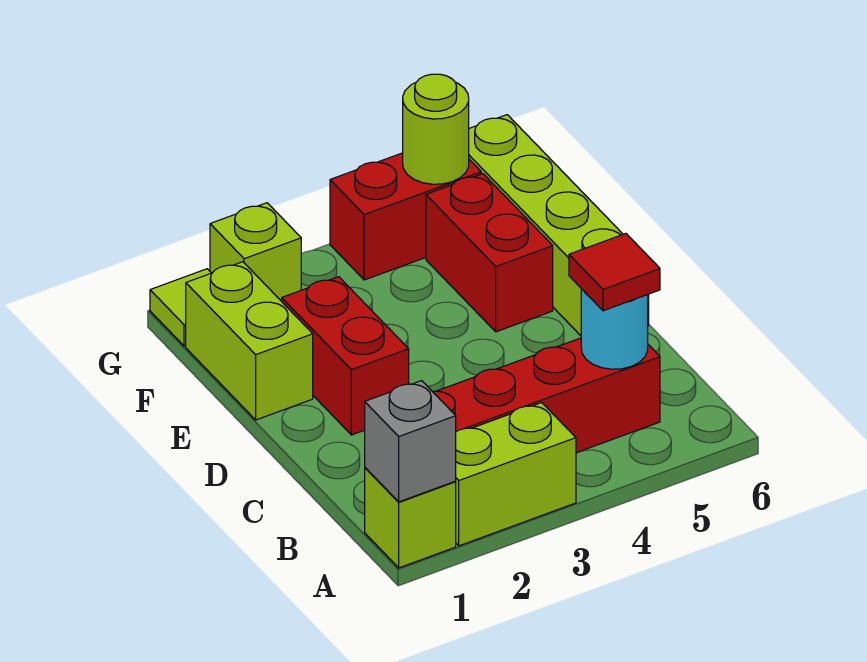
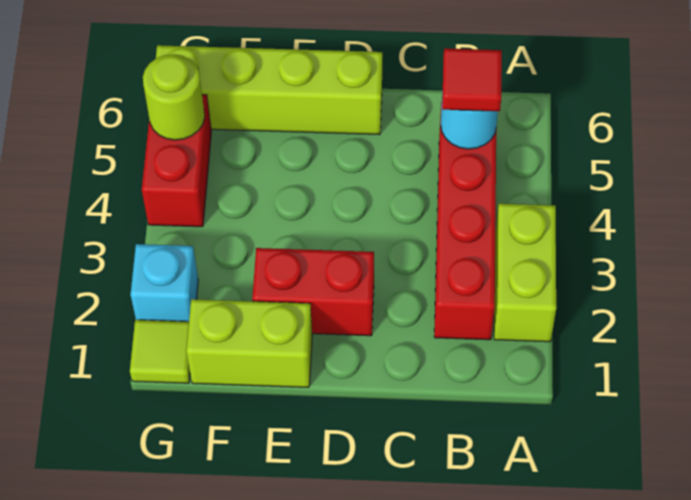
lime 1x1 brick [365,468,456,568] -> none
grey 1x1 brick [365,381,456,502] -> none
red 1x2 brick [426,174,553,332] -> none
lime 1x1 brick [210,203,301,301] -> cyan 1x1 brick [131,244,198,322]

